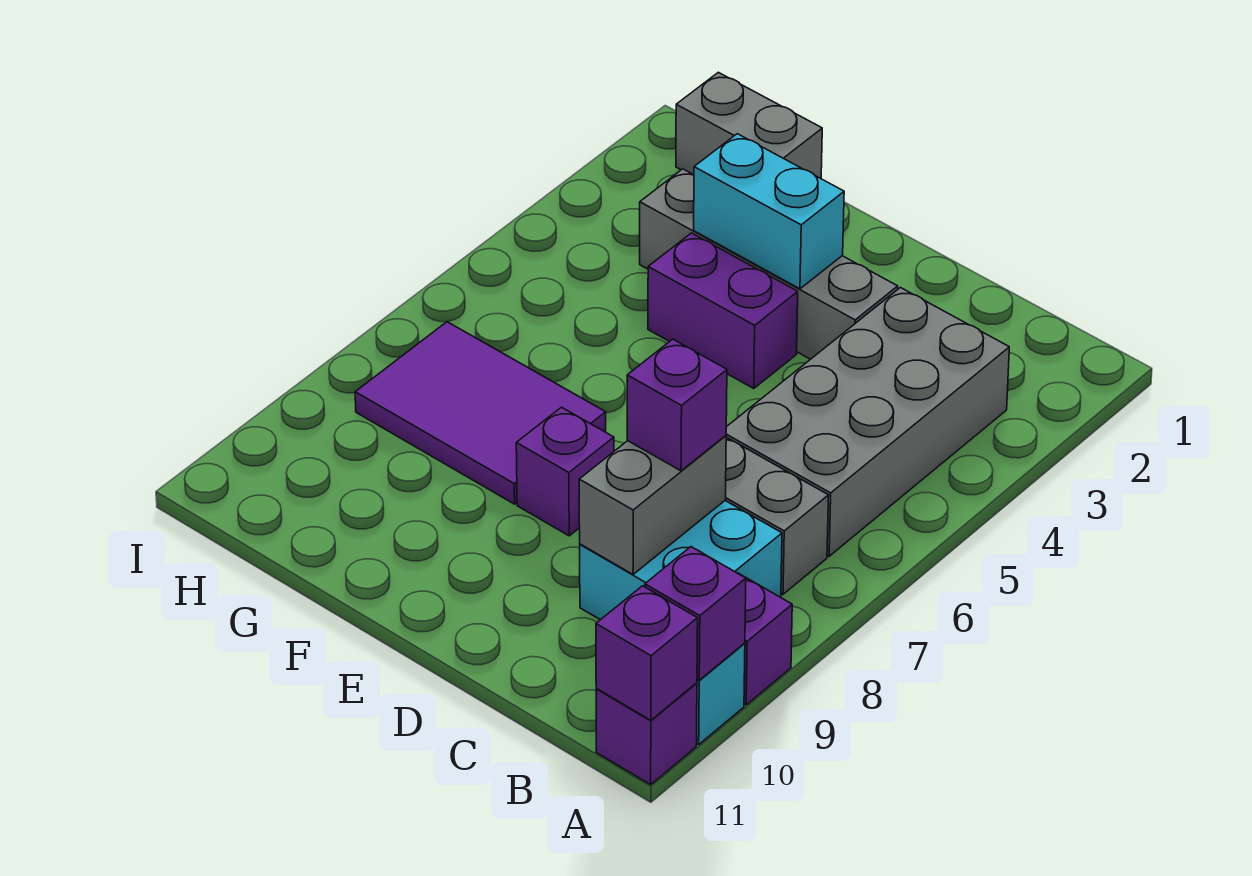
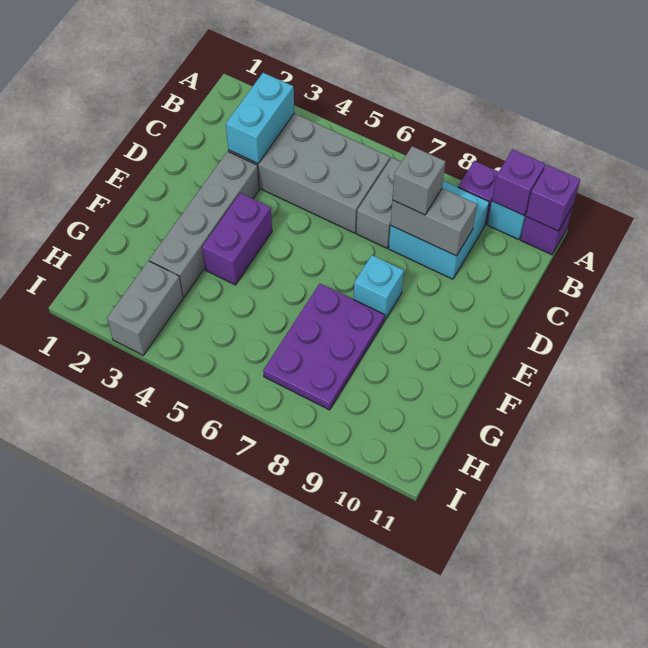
purple 1x1 brick [627,339,727,471] -> grey 1x1 brick [392,146,446,215]
cyan 1x2 brick [694,134,844,289] -> cyan 1x2 brick moved to [226,73,294,163]
purple 1x1 brick [516,407,614,536] -> cyan 1x1 brick [354,255,404,320]
purple 2x3 tile [355,322,606,504] -> purple 2x3 plate [263,284,385,410]
grey 1x2 brick [676,72,822,178] -> grey 1x2 brick moved to [107,261,183,355]

